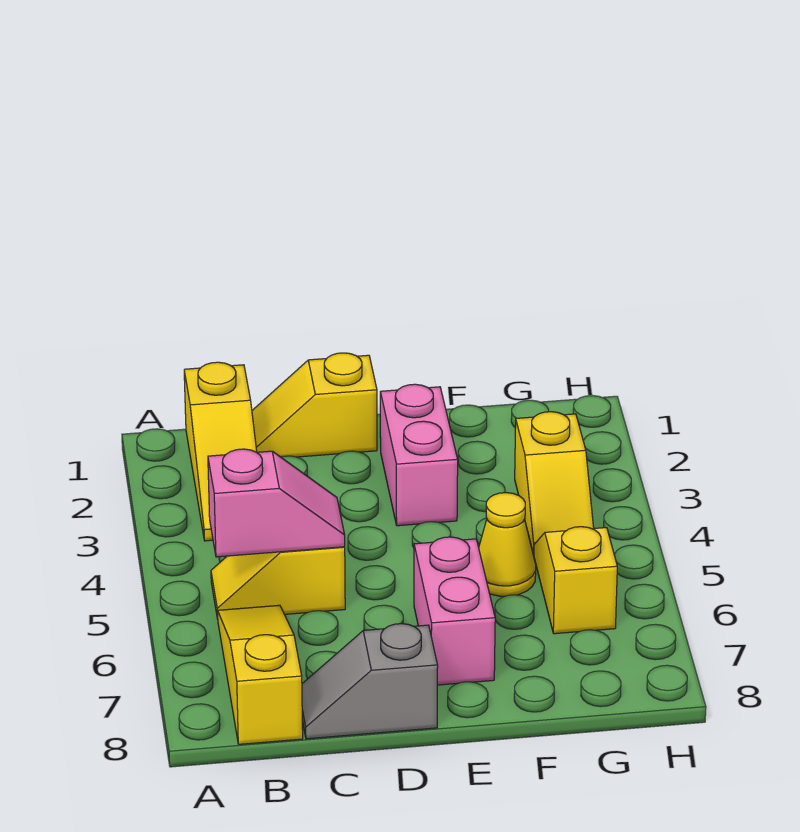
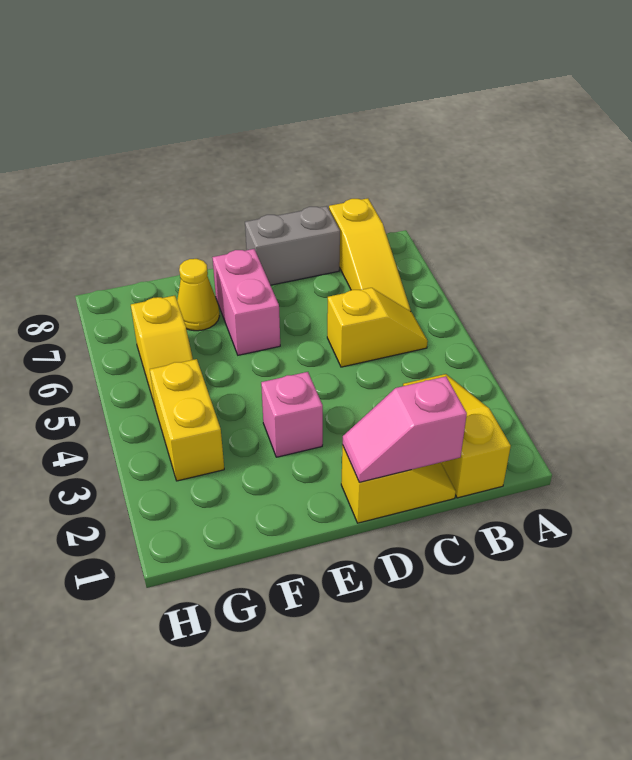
pink 1x2 slope [208,449,345,557] -> pink 1x2 slope moved to [342,376,467,482]
grey 1x2 slope [302,624,438,739] -> grey 1x2 brick [245,206,340,285]
pink 1x2 brick [380,384,458,526] -> pink 1x1 brick [261,372,323,457]
yellow 1x1 cone [479,493,536,596] -> yellow 1x1 cone moved to [177,259,219,331]
yellow 1x2 slope [515,412,594,554] -> yellow 1x2 brick [150,359,224,481]

